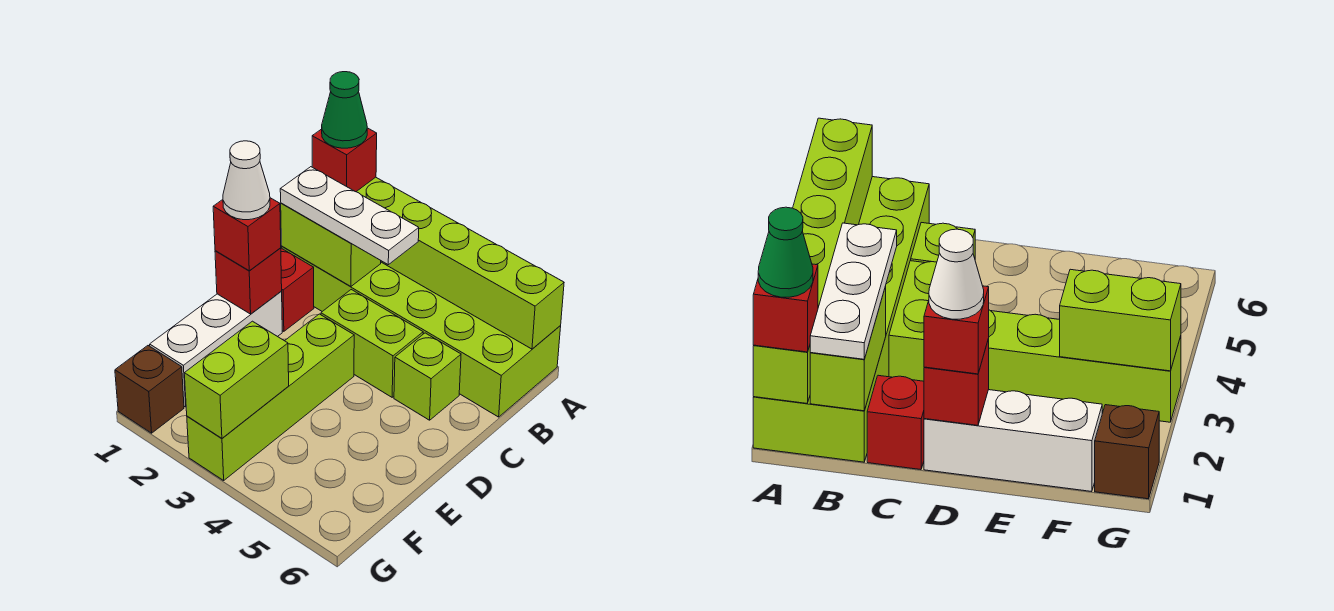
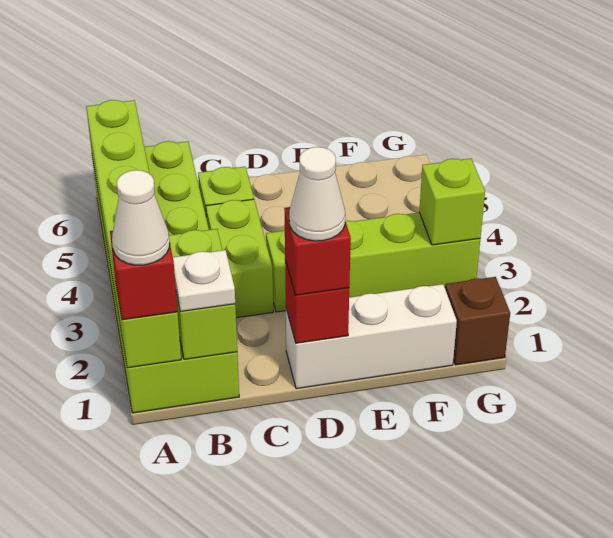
green 1x1 cone [322,72,367,148] -> white 1x1 cone [112,170,170,265]
white 1x3 plate [280,167,419,265] -> white 1x1 plate [173,250,235,311]
red 1x1 brick [281,248,314,331] -> none
lime 1x2 brick [184,321,289,438] -> lime 1x1 brick [419,159,485,245]

